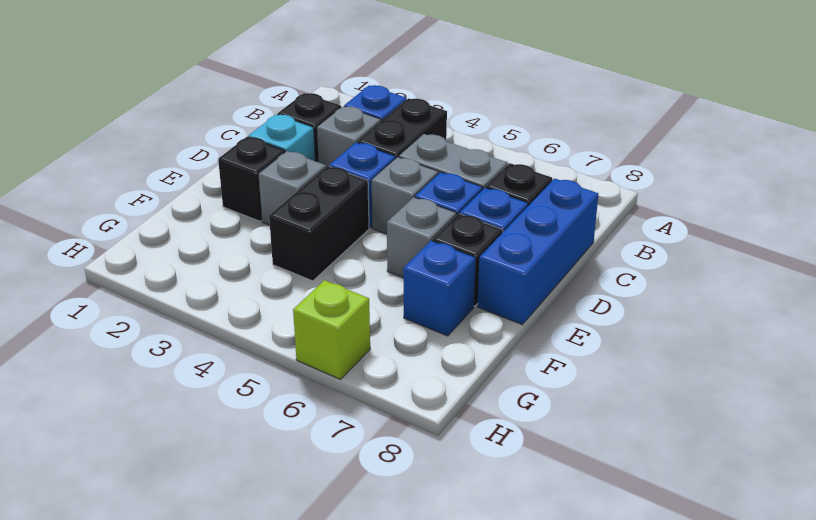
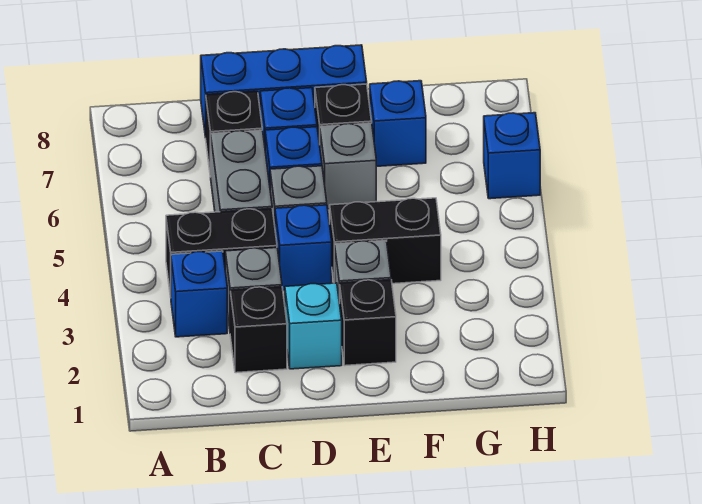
lime 1x1 brick [293,280,370,379] -> blue 1x1 brick [484,113,540,199]

